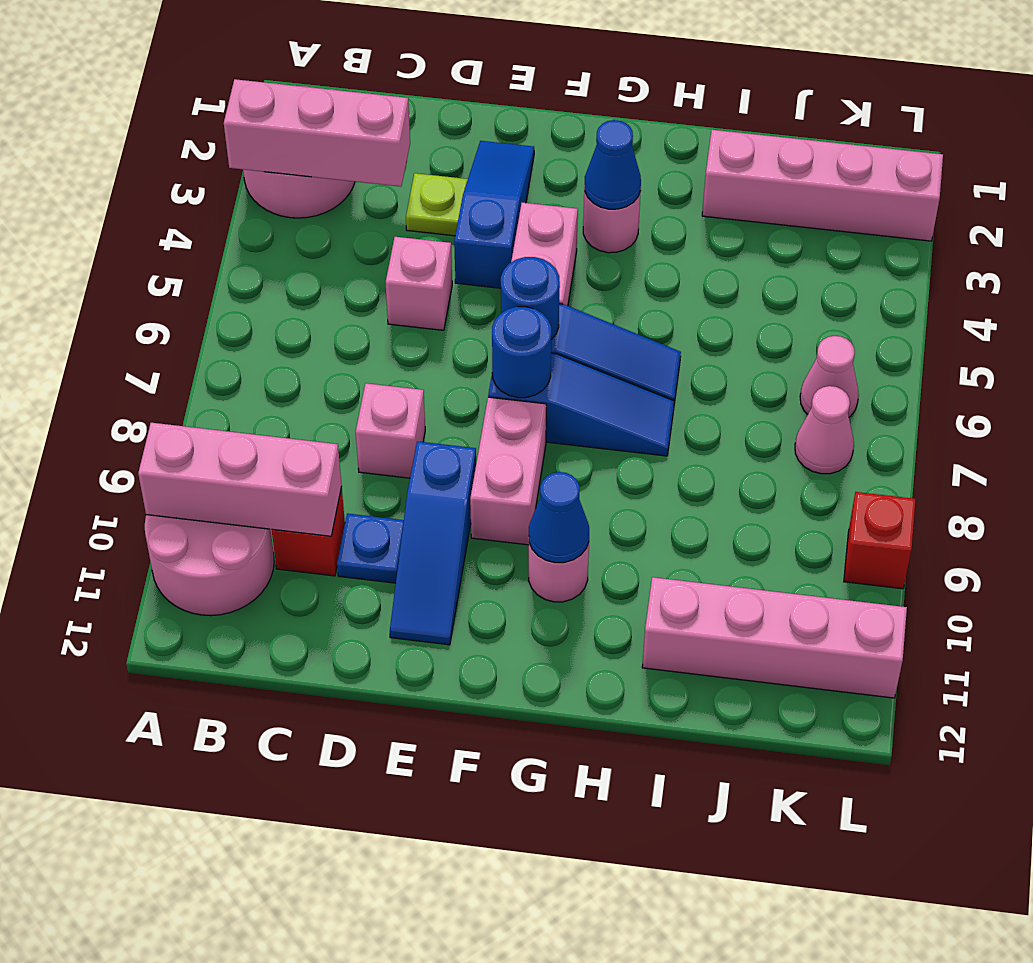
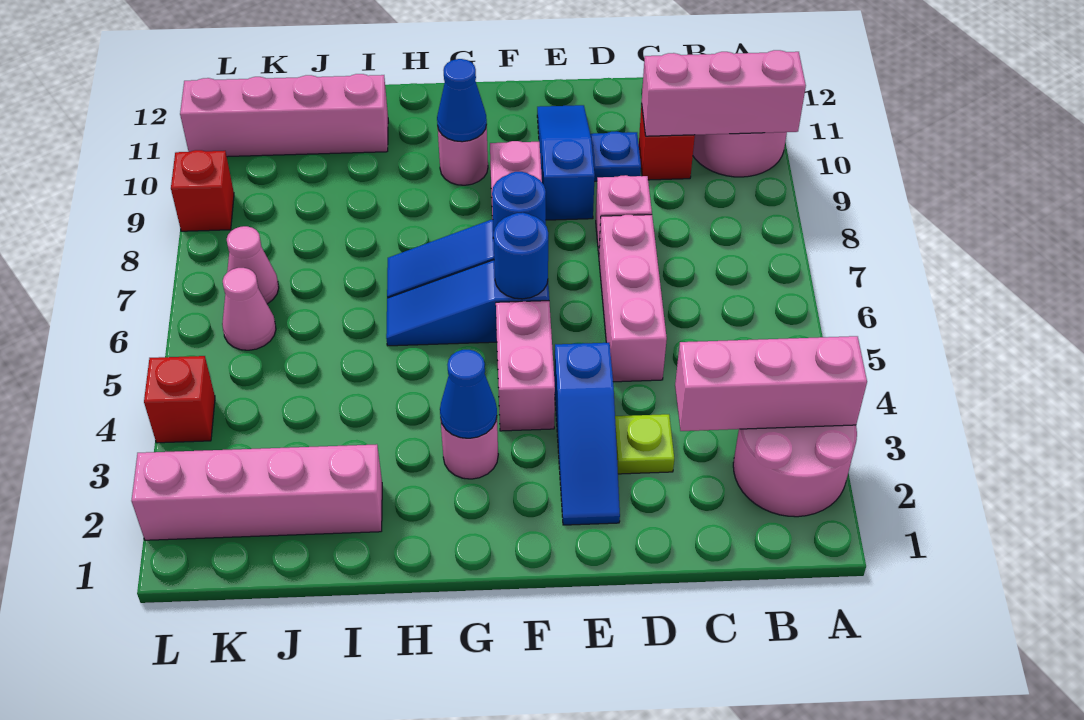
pink 1x1 brick [385,237,452,330] -> pink 1x3 brick [599,215,667,382]
none -> red 1x1 brick [144,356,215,443]

